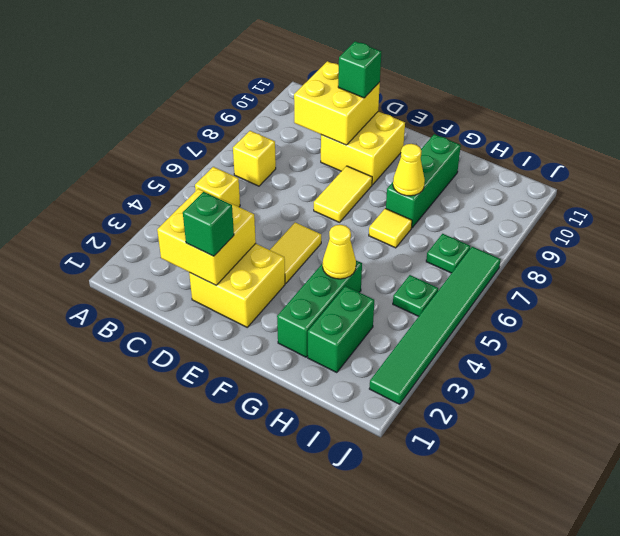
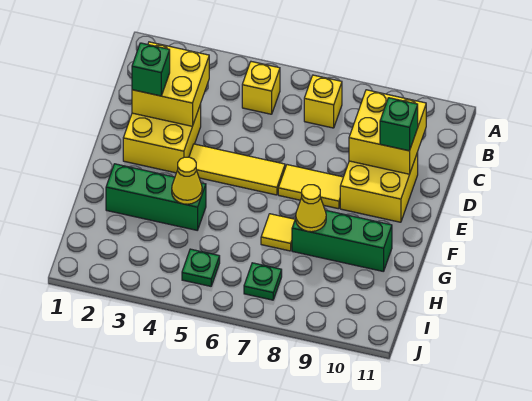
yellow 1x2 tile [270,223,321,283] -> yellow 1x3 tile [189,144,285,195]
green 1x2 brick [308,286,374,372] -> none
green 1x6 tile [369,247,501,404] -> none

